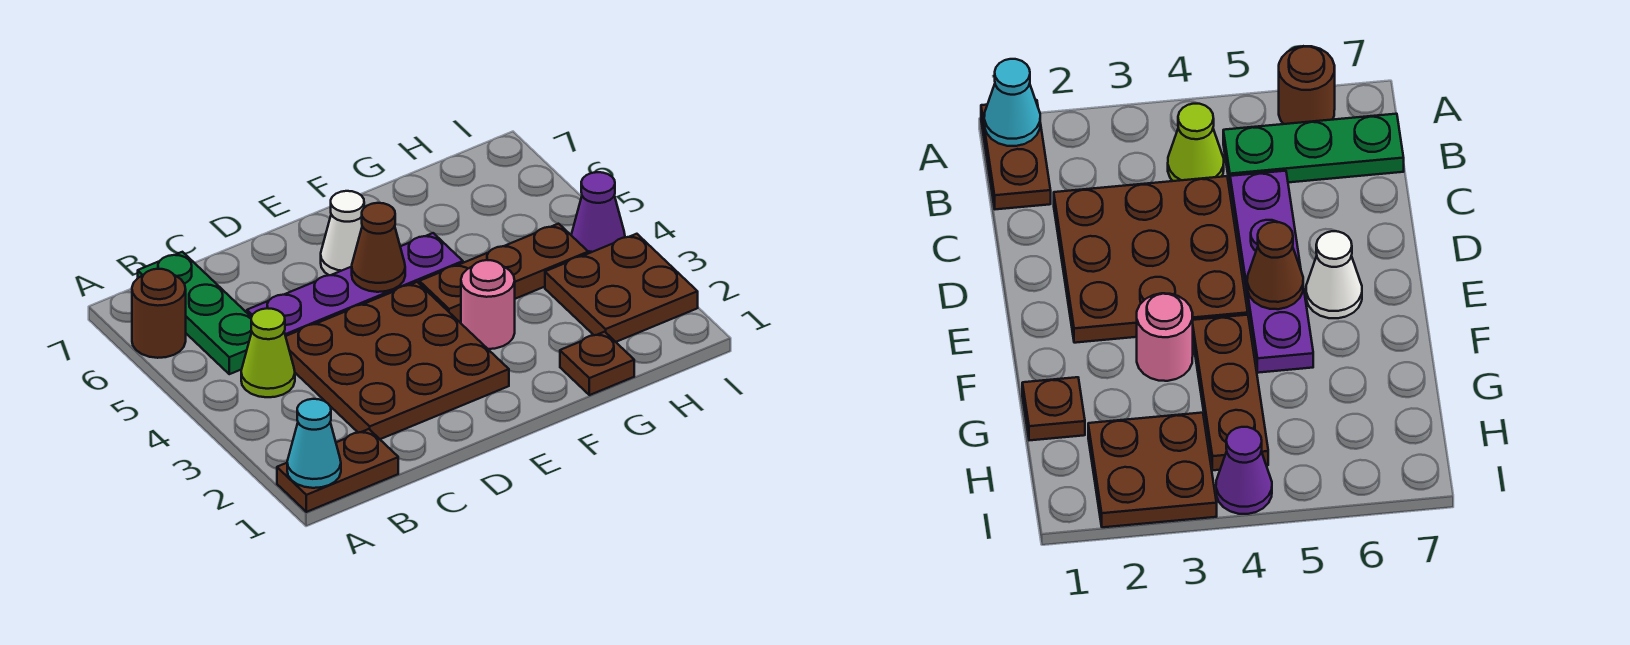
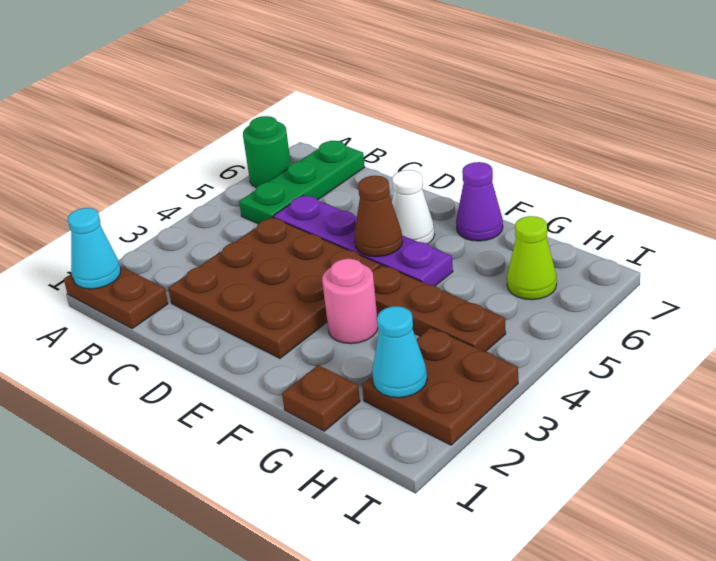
brown 1x1 round brick [132,269,186,358] -> green 1x1 round brick [243,116,291,188]
lime 1x1 cone [241,308,295,397] -> lime 1x1 cone moved to [507,216,557,300]
none -> cyan 1x1 cone [372,306,427,398]
purple 1x1 cone [571,172,625,253] -> purple 1x1 cone moved to [456,162,503,241]

